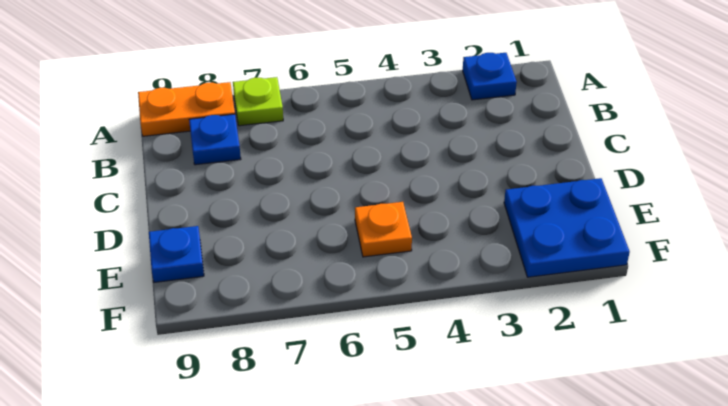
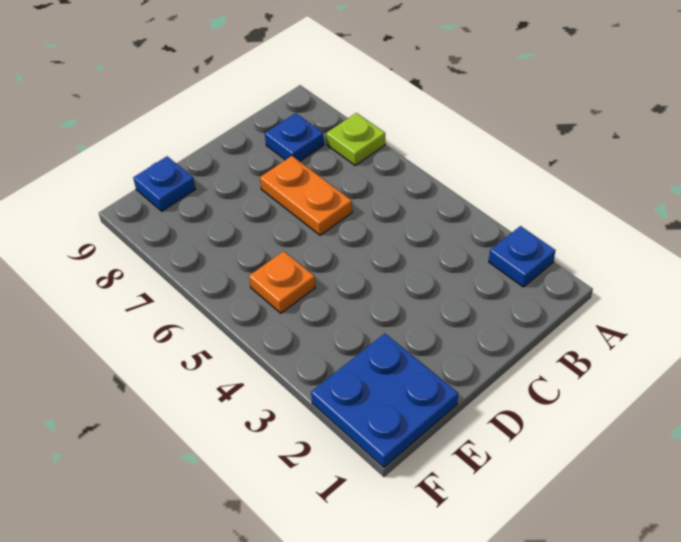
orange 1x2 plate [138,82,235,136] -> orange 1x2 plate moved to [260,156,352,235]

